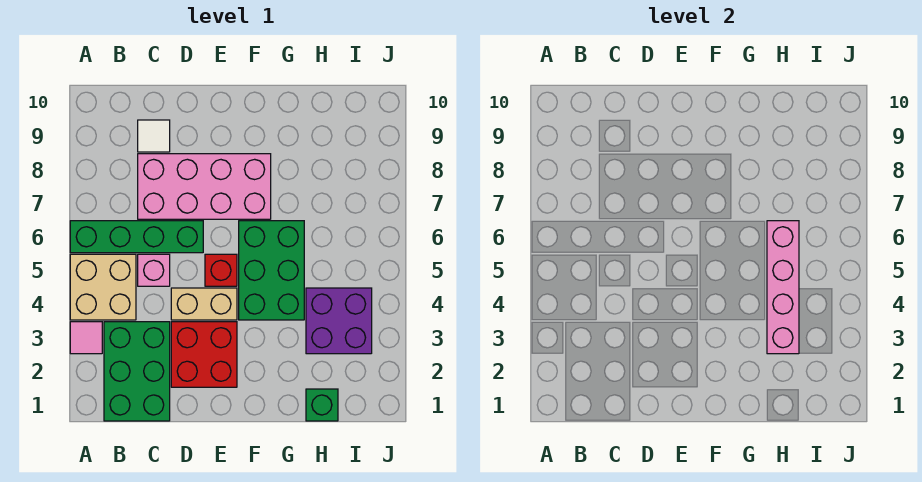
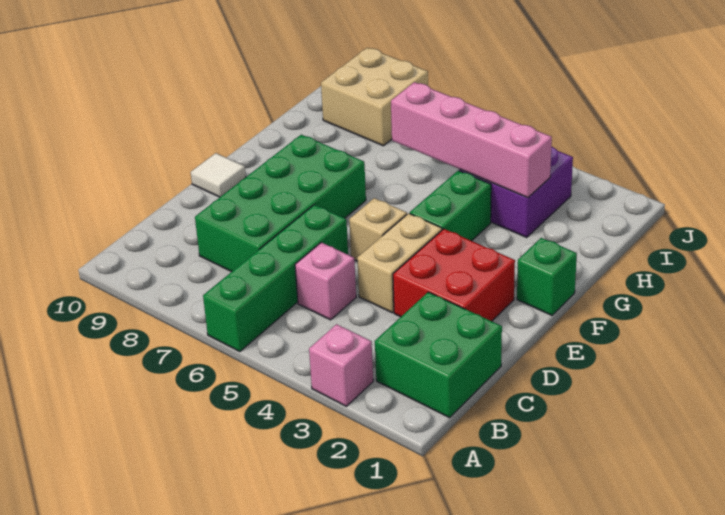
pink 1x1 tile [70,322,102,354] -> pink 1x1 brick [309,324,373,406]
tan 2x2 brick [70,254,136,320] -> tan 2x2 brick moved to [321,48,428,146]
green 2x3 brick [104,322,170,421] -> green 2x2 brick [375,292,502,418]
pink 2x4 brick [138,154,271,219] -> green 2x4 brick [195,135,366,272]
white 1x1 tile [138,120,170,152] -> white 1x1 tile moved to [191,153,246,197]
red 1x1 brick [205,254,237,286] -> tan 1x1 brick [349,198,407,261]
green 2x3 brick [239,221,304,320] -> green 1x2 brick [410,170,491,241]
green 1x1 brick [306,389,338,421] -> green 1x1 brick moved to [517,238,577,315]

